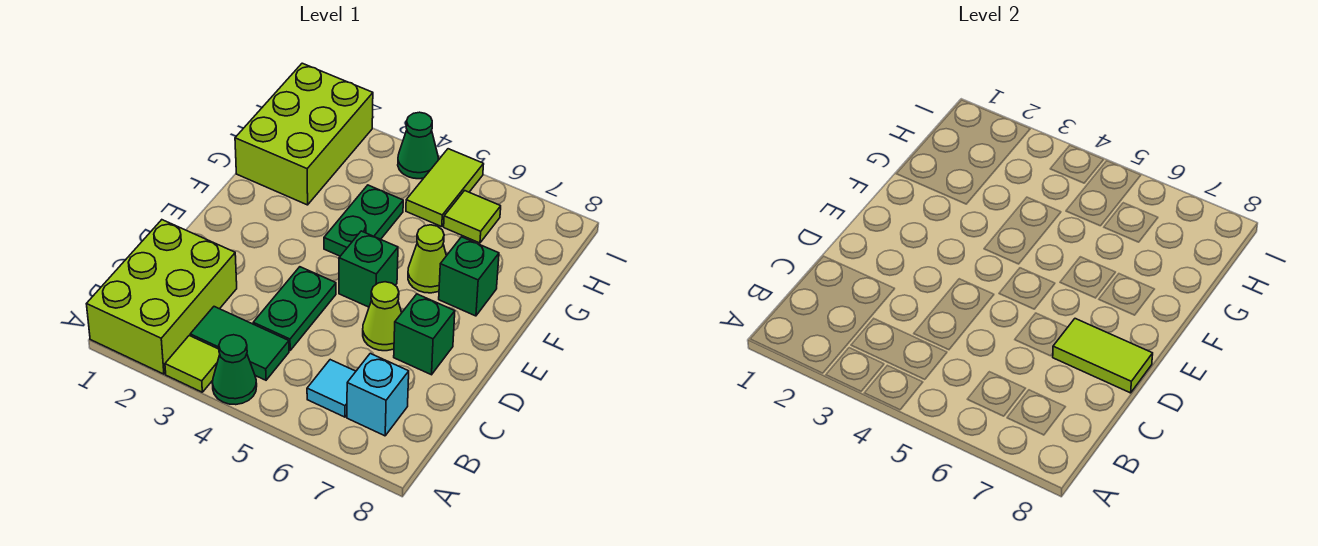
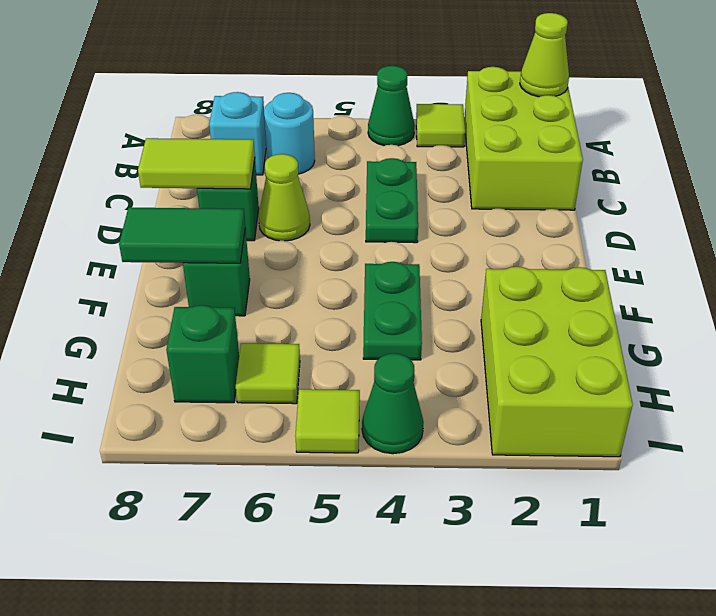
green 1x2 tile [190,307,289,380] -> green 1x2 tile moved to [119,208,245,263]
cyan 1x1 tile [307,360,356,417] -> cyan 1x1 round brick [264,93,315,174]
green 1x1 brick [339,231,398,307] -> green 1x1 brick moved to [166,305,239,403]
lime 1x1 cone [408,225,446,293] -> lime 1x1 cone moved to [520,13,569,97]
lime 1x2 tile [406,149,484,227] -> lime 1x1 tile [295,389,360,453]

